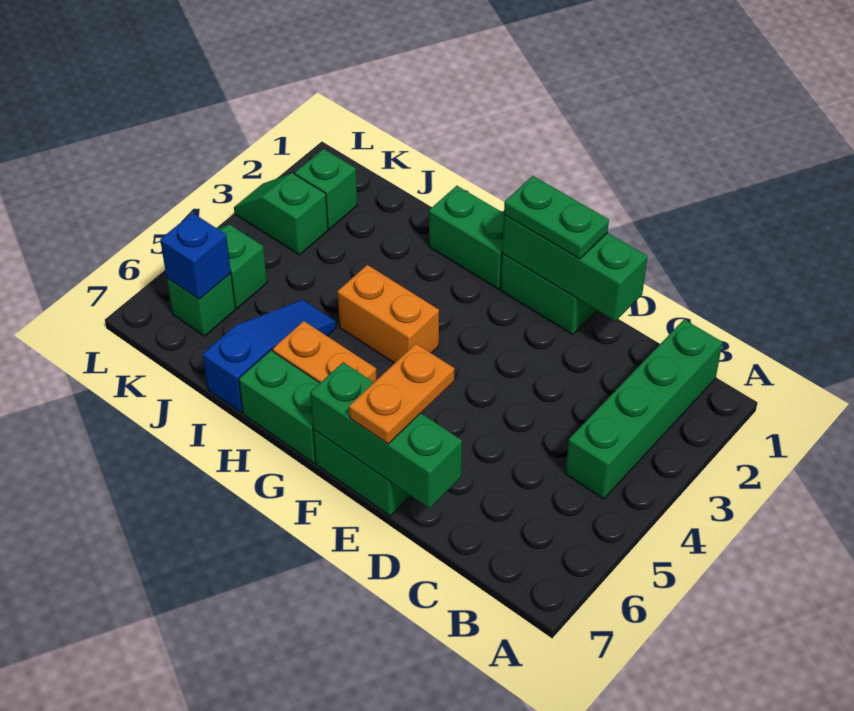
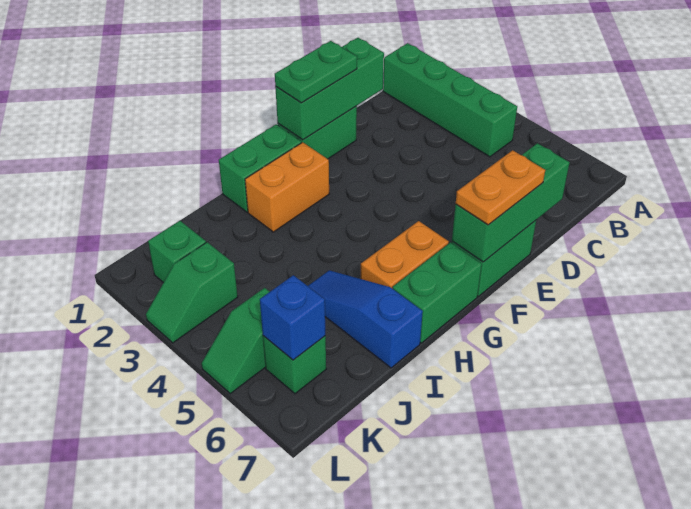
orange 1x2 plate [349,344,454,444] -> orange 1x2 plate turned to [456,150,545,225]
orange 1x2 brick [337,265,439,363] -> orange 1x2 brick moved to [245,142,329,232]

